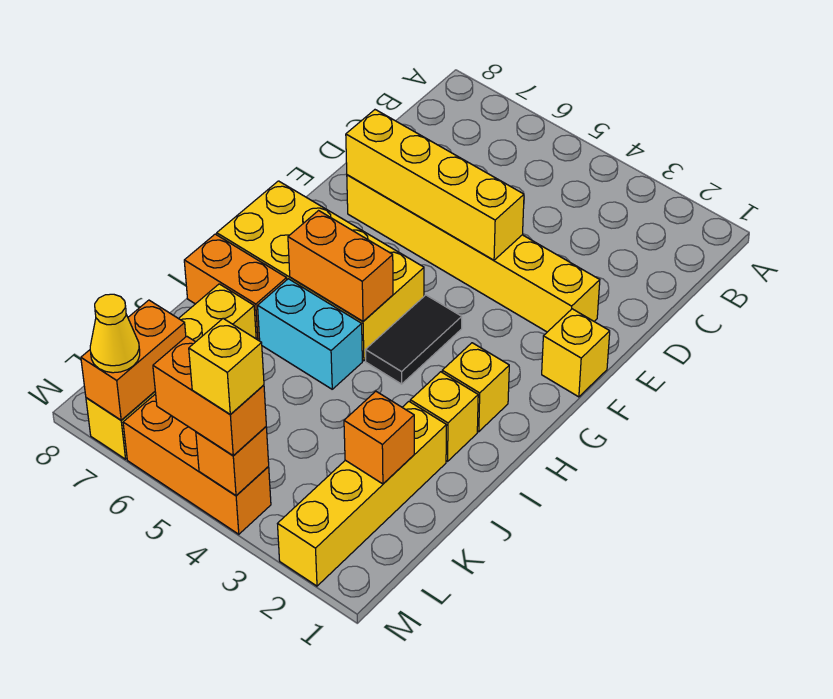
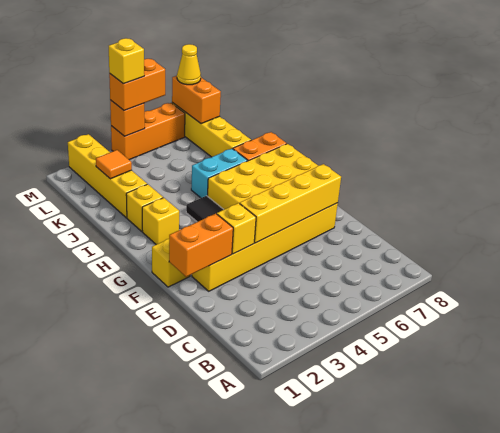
none -> yellow 1x1 brick [217,203,256,254]
orange 1x2 brick [288,211,393,321] -> orange 1x2 brick moved to [169,214,233,277]
orange 1x1 brick [344,391,414,484] -> orange 1x1 tile [96,150,132,179]

